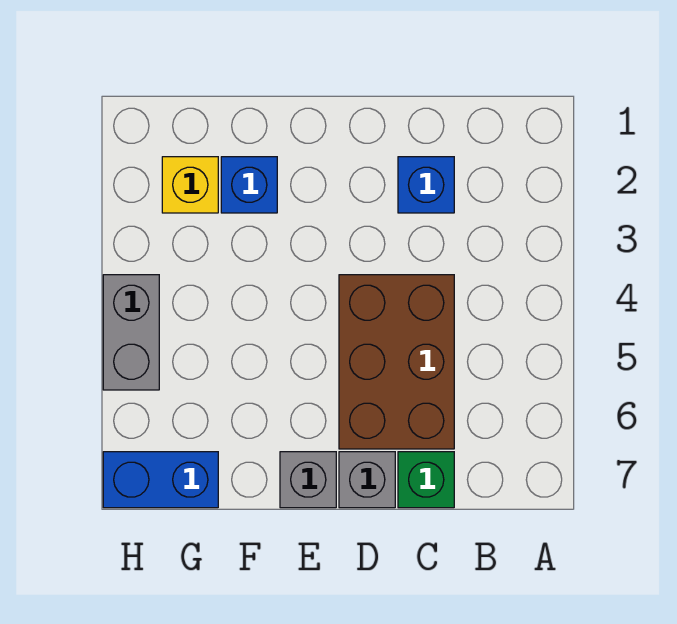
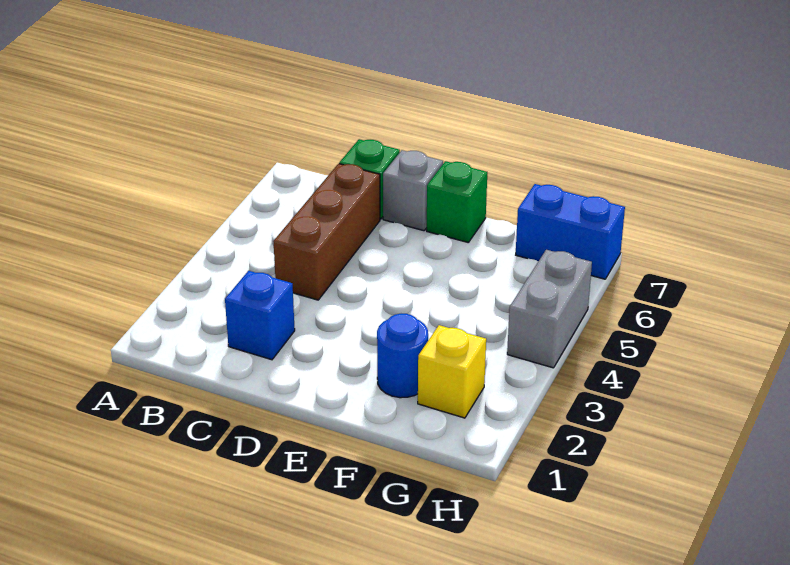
brown 2x3 brick [339,275,454,449] -> brown 1x3 brick [273,164,380,300]
grey 1x1 brick [280,452,336,508] -> green 1x1 brick [427,161,487,242]
blue 1x1 brick [221,157,277,213] -> blue 1x1 round brick [377,314,428,398]

